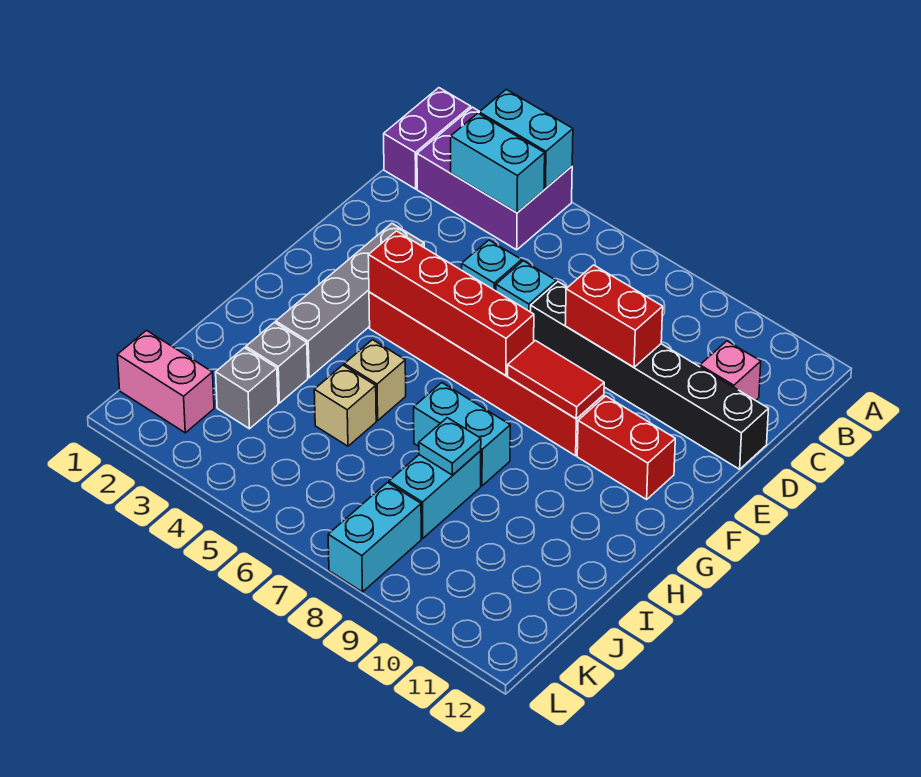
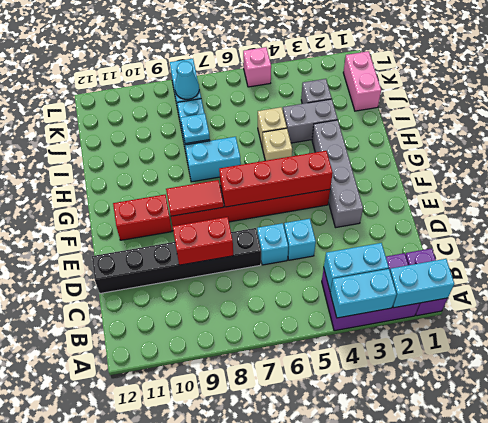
none -> cyan 1x2 brick [390,259,454,308]
pink 1x1 brick [700,341,761,400] -> pink 1x1 brick moved to [243,47,271,87]
grey 1x1 brick [246,322,308,403] -> grey 1x2 brick [283,99,338,143]
pink 1x2 brick [117,331,214,433] -> pink 1x2 brick turned to [343,51,381,111]
none -> cyan 1x1 cone [175,62,199,99]

